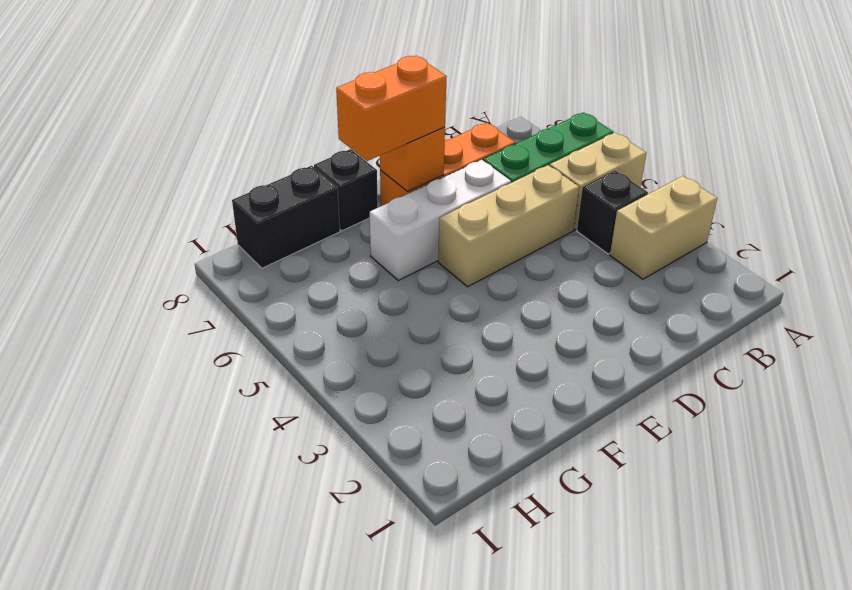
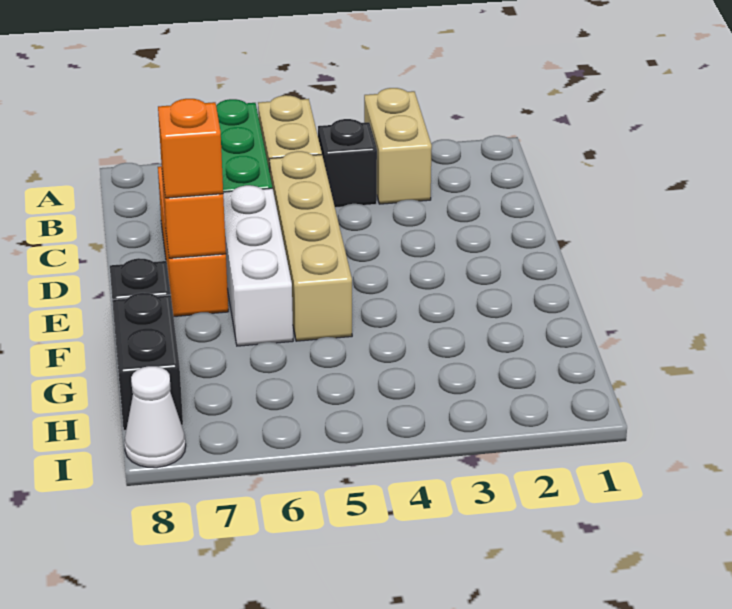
tan 1x3 brick [438,165,579,287] -> tan 1x4 brick [269,151,352,341]
orange 1x2 brick [336,56,447,161] -> orange 1x1 brick [158,99,223,198]
none -> white 1x1 cone [124,366,186,468]

